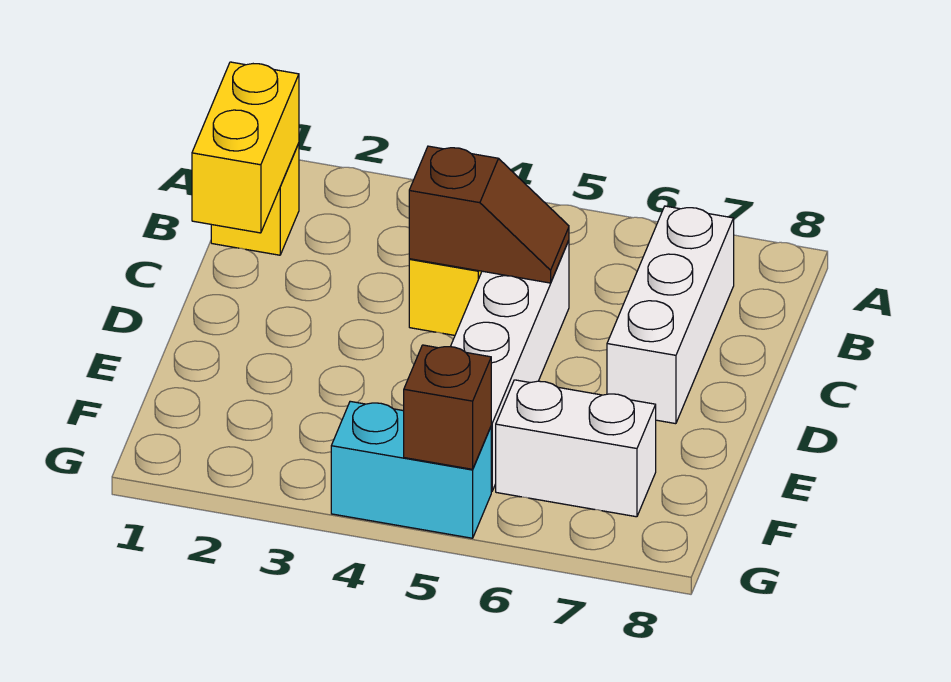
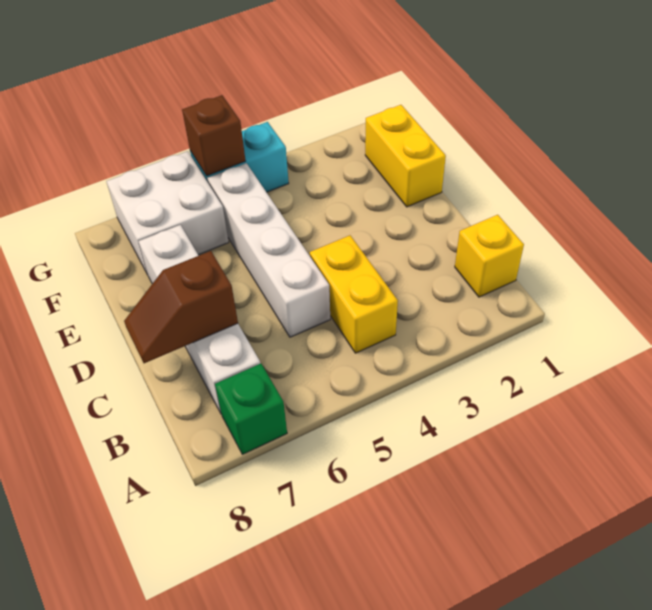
none -> green 1x1 brick [215,363,287,454]
yellow 1x2 brick [192,62,299,233] -> yellow 1x2 brick moved to [365,105,446,207]
white 1x3 brick [607,206,734,424] -> white 1x4 brick [138,225,260,413]
brown 1x2 slope [409,146,569,283] -> brown 1x2 slope moved to [124,251,238,363]
white 1x2 brick [496,380,656,517] -> white 2x2 brick [106,151,229,275]

